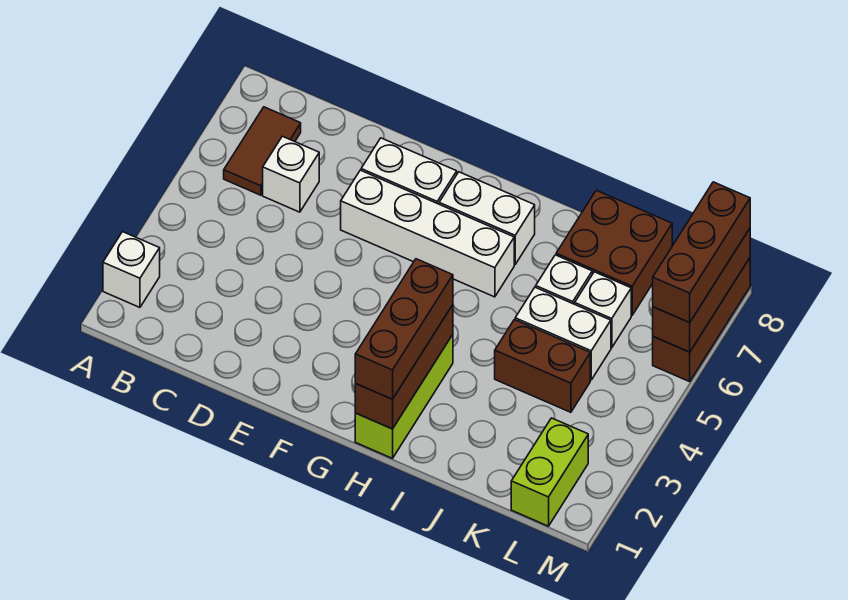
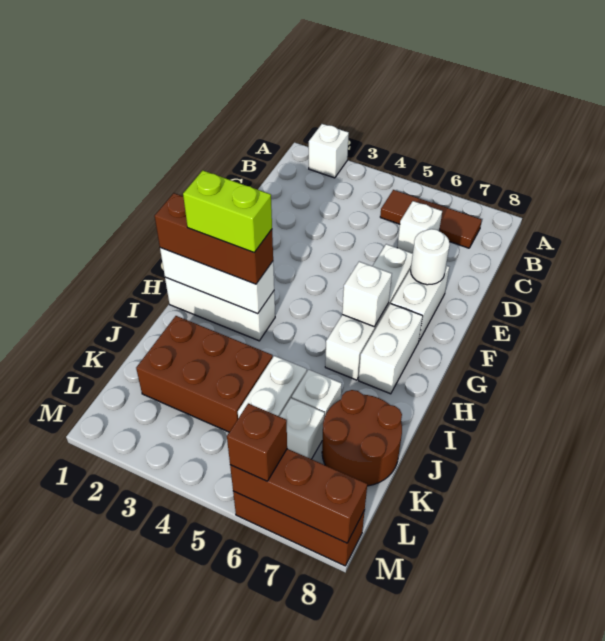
brown 1x2 tile [224,107,301,195] -> brown 1x3 tile [380,190,482,248]
none -> white 1x1 round brick [411,229,450,285]
none -> white 1x1 brick [342,262,392,327]
lime 1x3 brick [355,334,453,458] -> white 1x3 brick [165,277,275,341]
brown 1x3 brick [355,305,453,429] -> white 1x3 brick [160,248,274,314]
brown 1x2 brick [495,320,590,412] -> brown 2x3 brick [136,316,273,432]
brown 2x2 brick [556,190,672,315] -> brown 2x2 round brick [322,390,402,486]
lime 1x2 brick [511,418,588,526] -> lime 1x2 brick moved to [183,171,272,252]
brown 1x3 brick [653,182,750,322] -> brown 1x1 brick [227,403,287,481]

